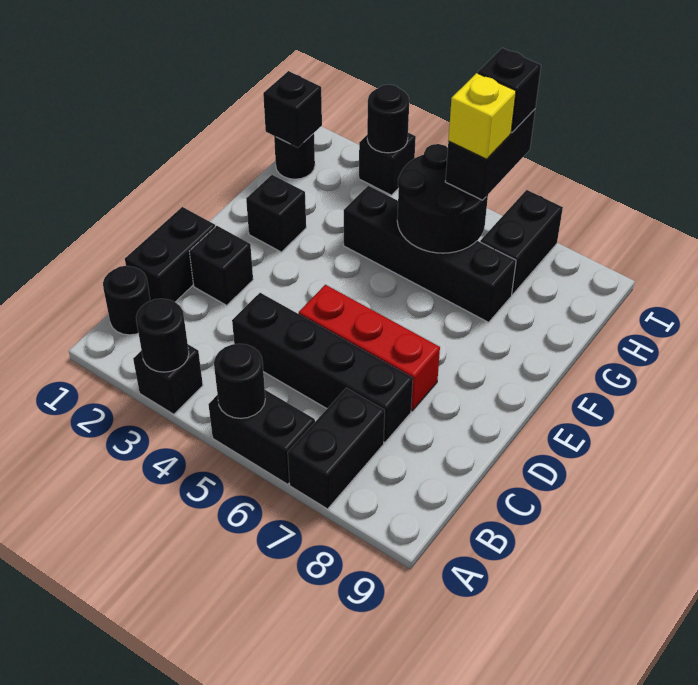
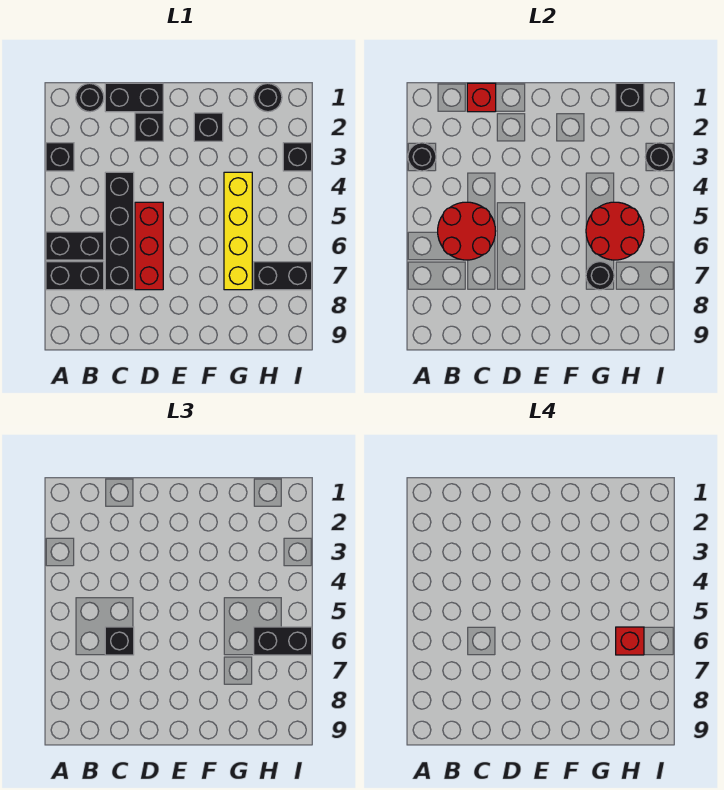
black 1x2 brick [208,390,315,484] -> black 1x2 brick turned to [46,232,104,260]
black 1x1 round brick [214,344,265,418] -> black 1x1 round brick moved to [586,262,614,290]
none -> red 2x2 round brick [438,202,495,260]
none -> red 1x1 brick [467,83,496,112]
black 1x4 brick [344,186,516,322] -> yellow 1x4 brick [224,172,252,290]
black 2x2 round brick [397,144,488,253] -> red 2x2 round brick [586,202,644,260]
yellow 1x1 brick [448,73,516,159] -> red 1x1 brick [616,627,644,655]
black 1x1 brick [478,48,541,133] -> black 1x1 brick moved to [105,627,134,655]

